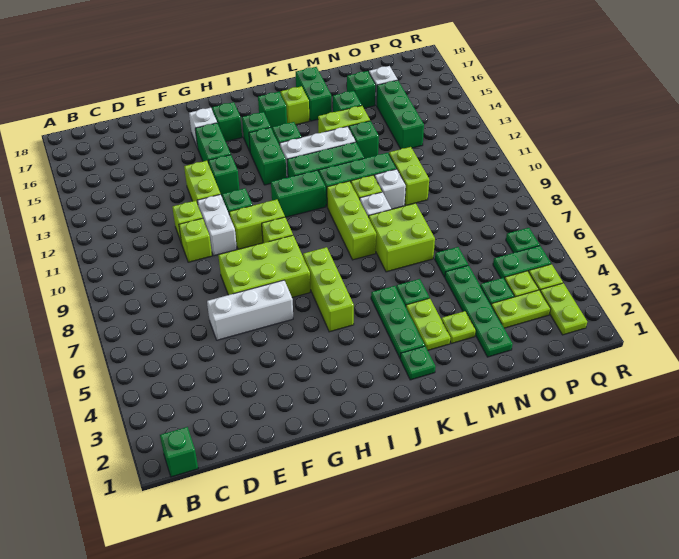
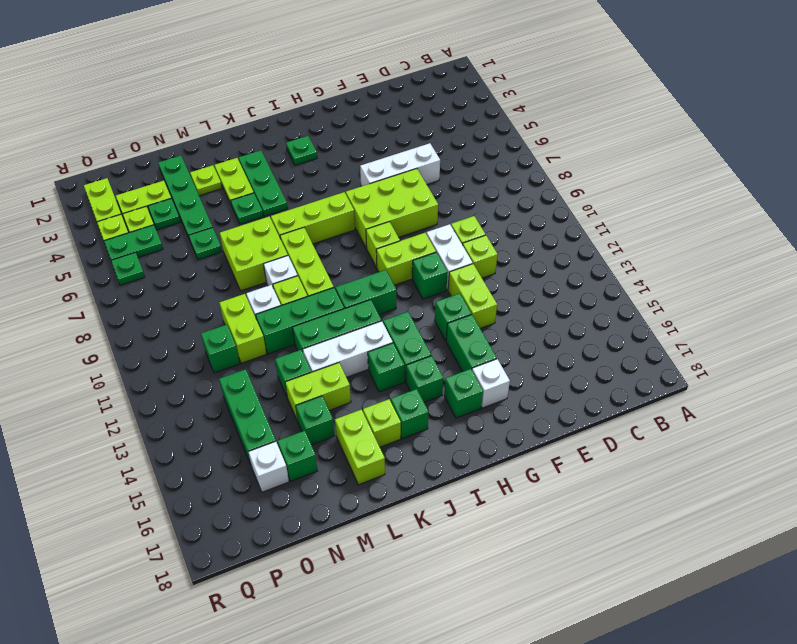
green 1x1 brick [160,427,198,477] -> green 1x1 brick moved to [201,325,240,373]
lime 1x3 brick [303,247,354,332] -> lime 1x3 brick turned to [271,192,355,244]
green 1x1 plate [400,346,436,380] -> green 1x1 plate moved to [286,136,317,165]
green 1x2 brick [296,67,332,121] -> lime 1x2 brick [335,410,385,485]

